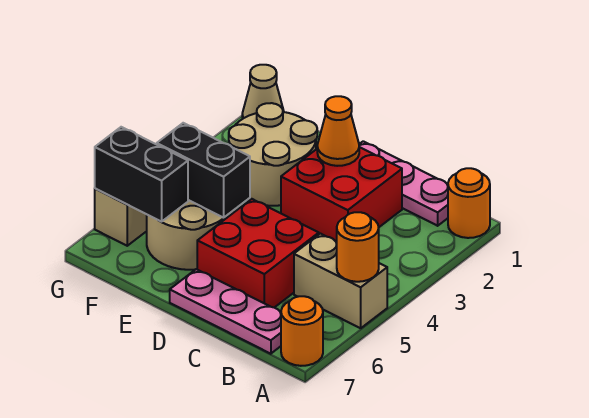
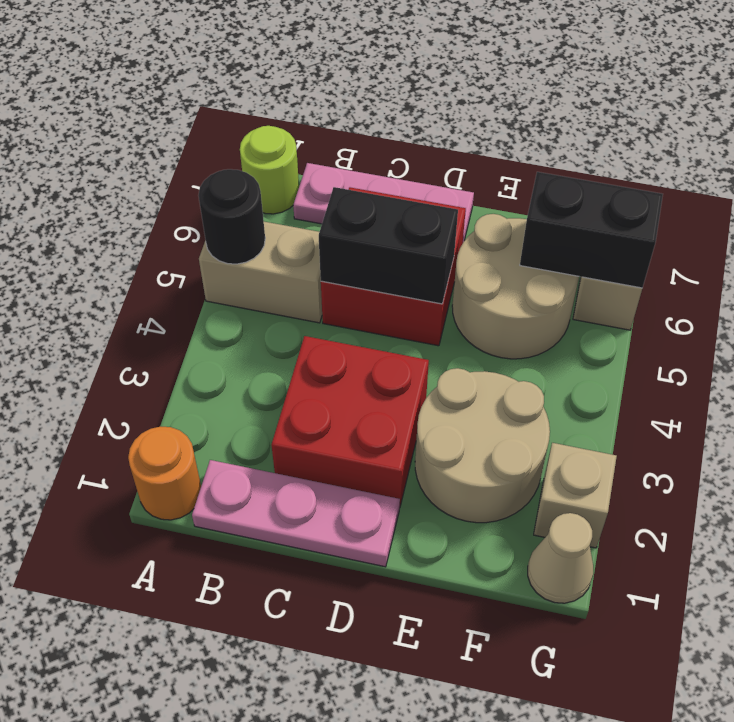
orange 1x1 round brick [337,212,379,282] -> black 1x1 round brick [198,169,265,264]
orange 1x1 round brick [281,296,323,366] -> lime 1x1 round brick [240,126,299,214]
orange 1x1 cone [317,96,359,166] -> none
black 1x2 brick [157,123,250,218] -> black 1x2 brick moved to [319,187,458,304]
none -> tan 1x1 brick [534,443,617,548]

